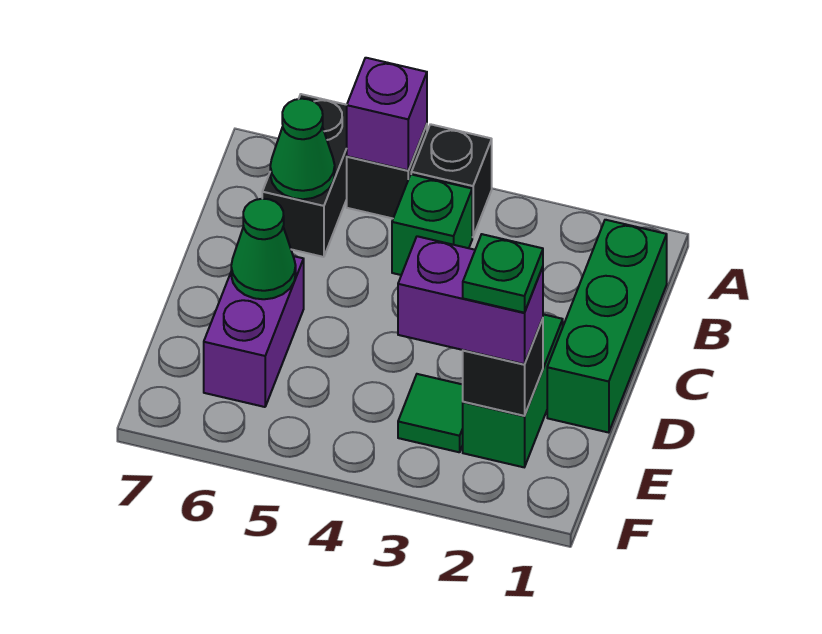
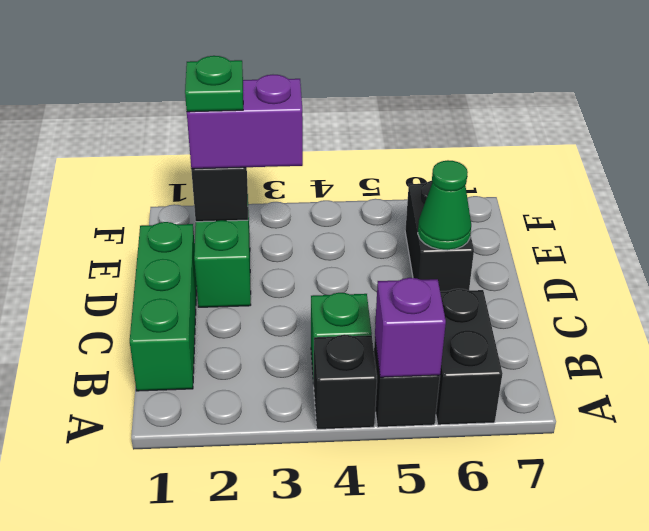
green 1x1 cone [270,99,335,199] -> none
purple 1x2 brick [204,256,304,407] -> black 1x2 brick [405,181,474,291]
green 1x1 tile [398,374,463,452] -> none

